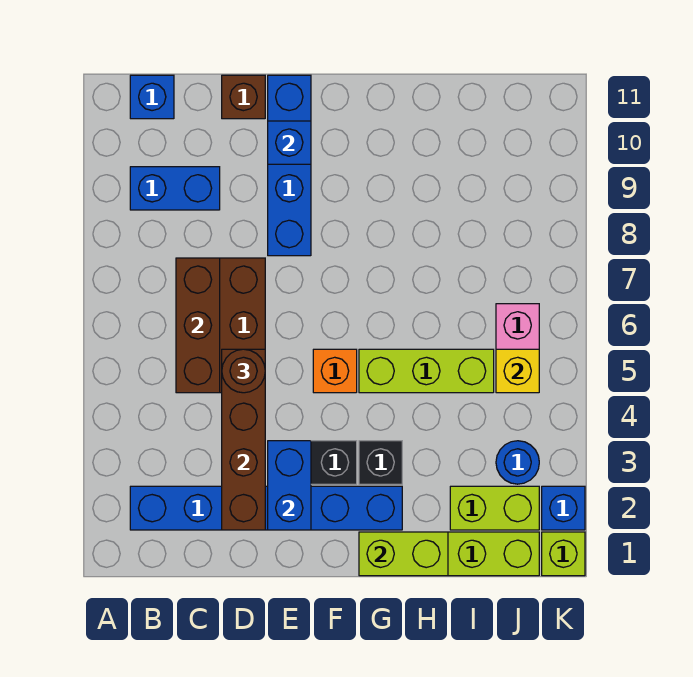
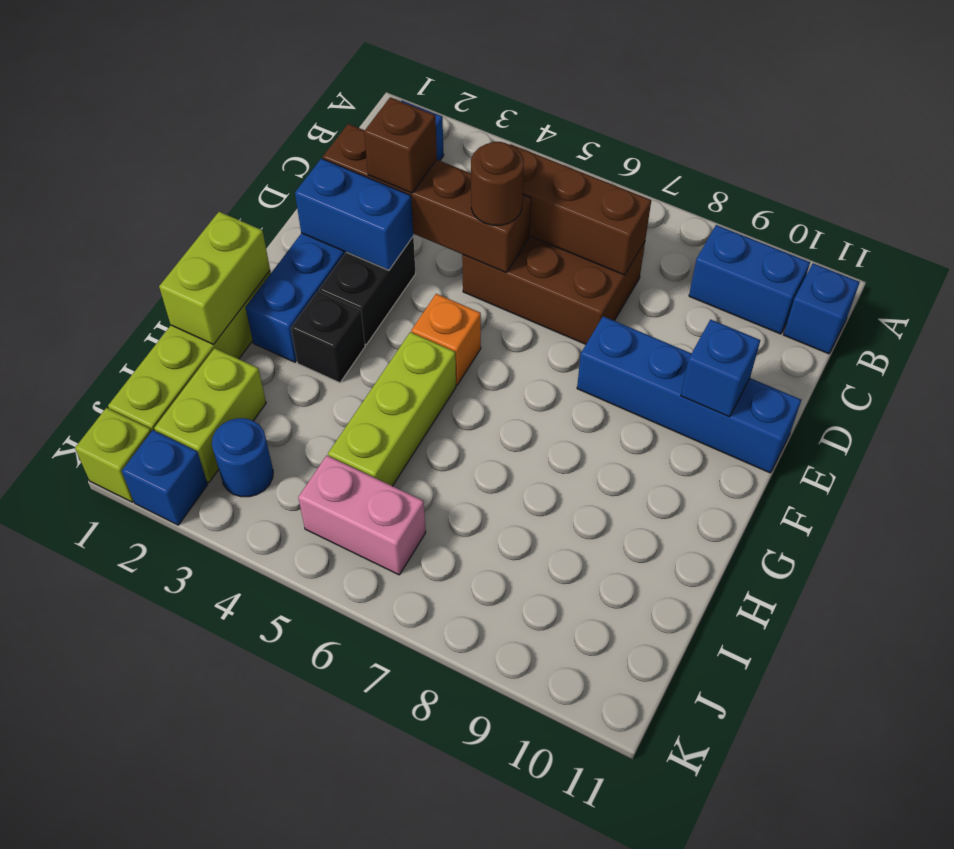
blue 1x2 brick [130,167,220,210] -> blue 1x2 brick turned to [689,225,810,334]
brown 1x1 brick [222,75,265,119] -> brown 1x1 brick moved to [364,97,437,193]
yellow 1x1 brick [496,349,539,393] -> none

